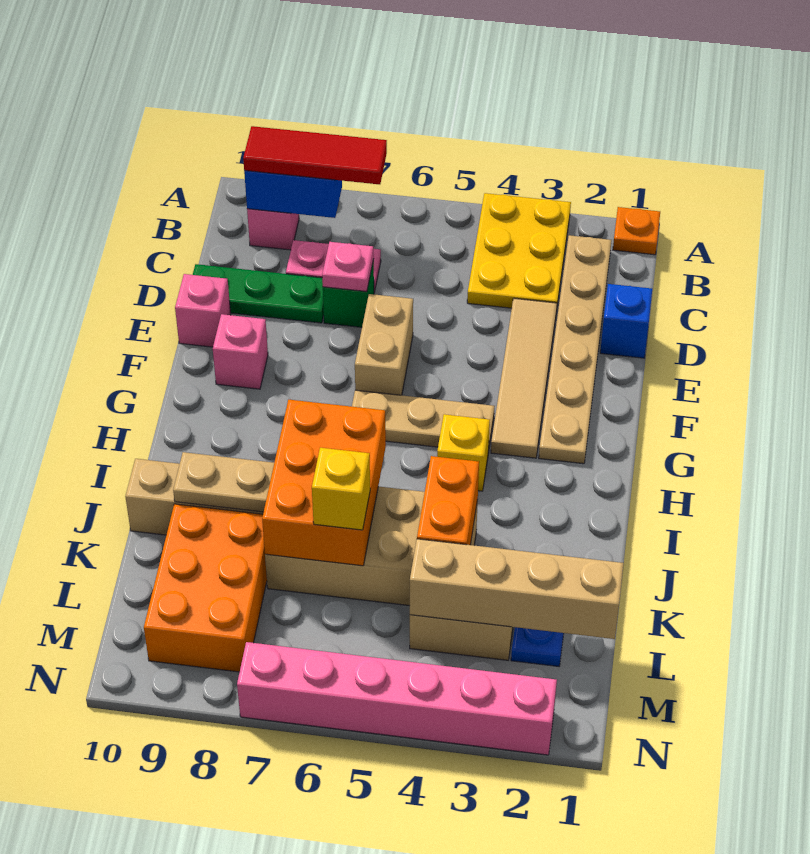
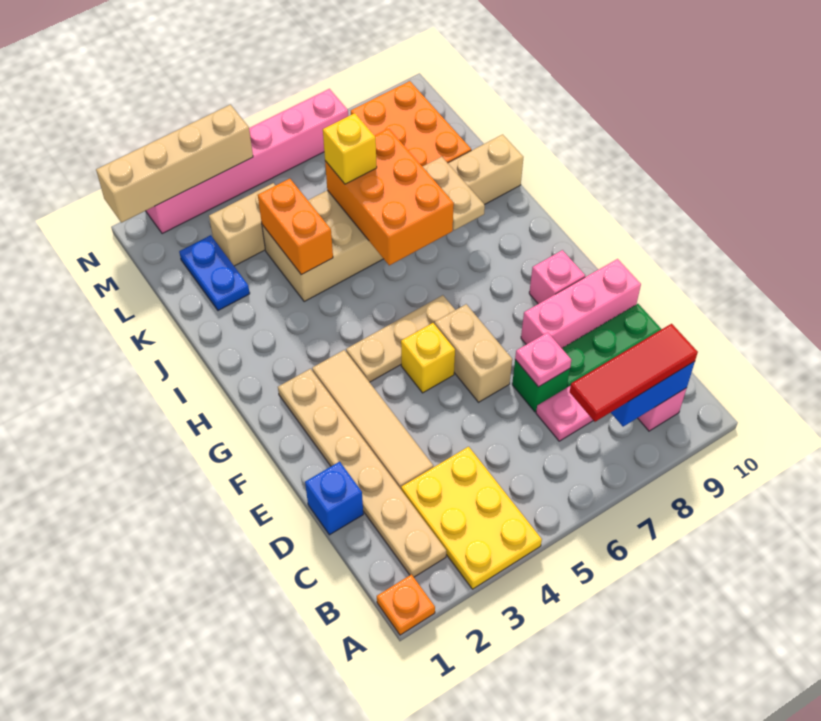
pink 1x1 brick [175,274,231,347] -> pink 1x3 brick [521,259,641,348]
yellow 1x1 brick [437,414,490,491] -> yellow 1x1 brick moved to [401,323,455,393]
tan 1x2 plate [173,452,274,512] -> tan 1x2 plate turned to [422,157,485,230]
tan 1x4 brick [410,539,624,639] -> tan 1x4 brick moved to [96,105,253,223]

